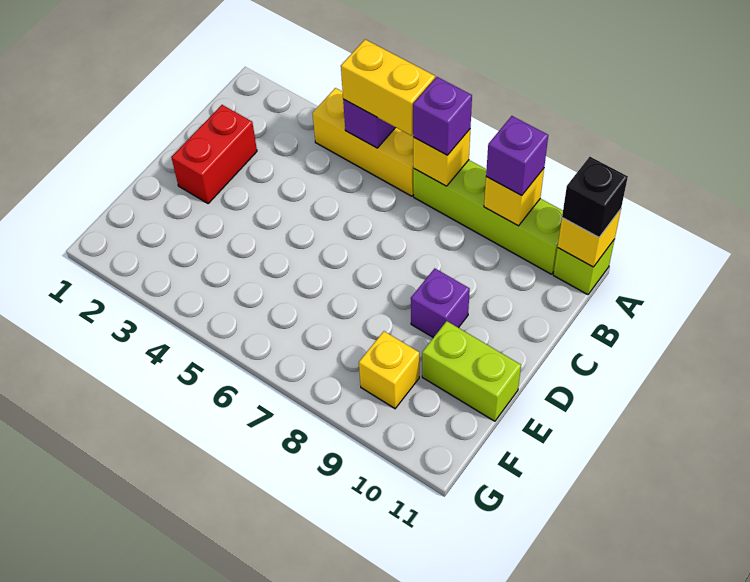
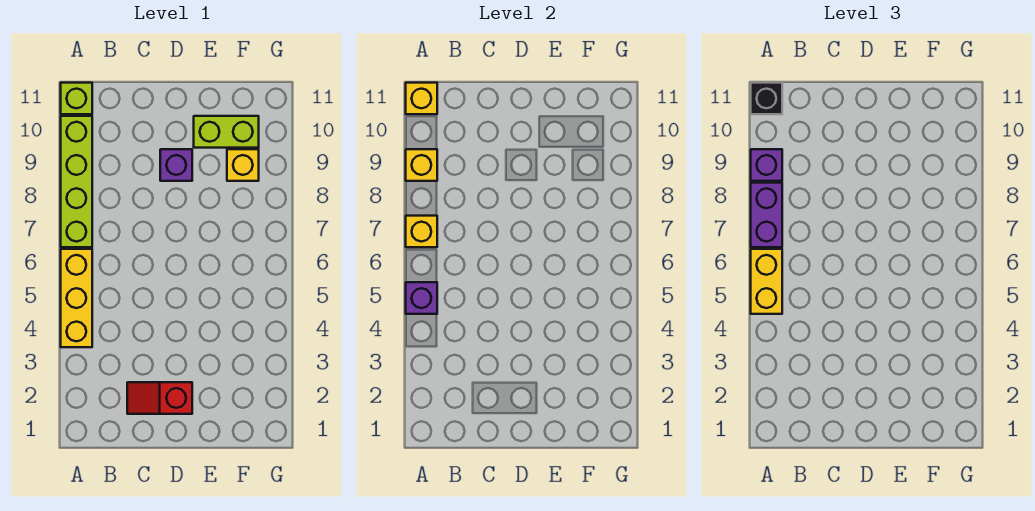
purple 1x1 brick [413,77,472,155] -> purple 1x2 brick [751,183,782,247]
red 1x2 brick [171,105,257,204] -> red 1x2 slope [127,382,192,414]
lime 1x2 brick [422,321,521,421] -> lime 1x2 brick turned to [194,116,259,148]

